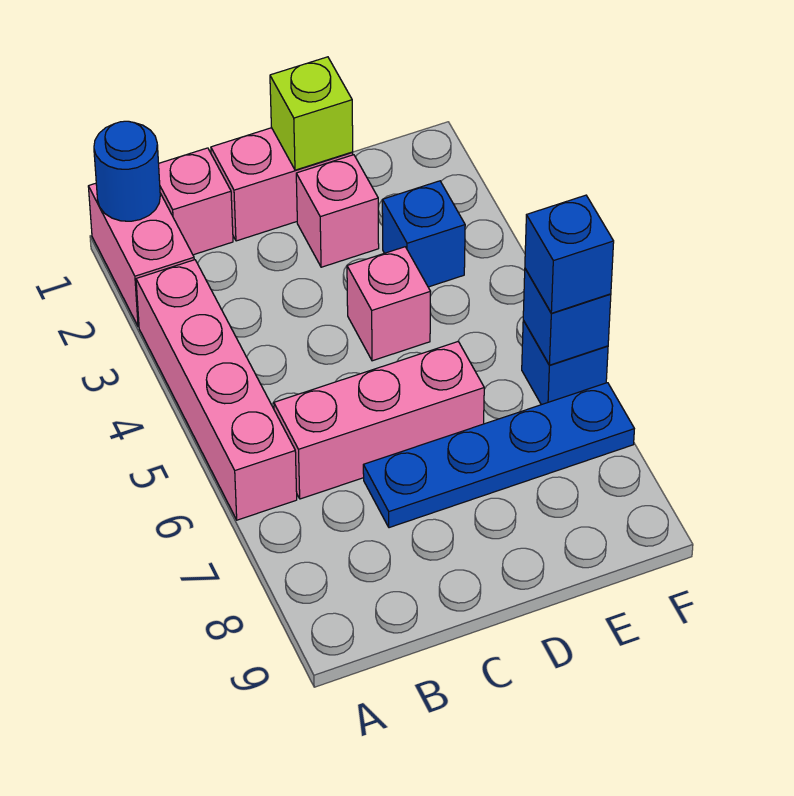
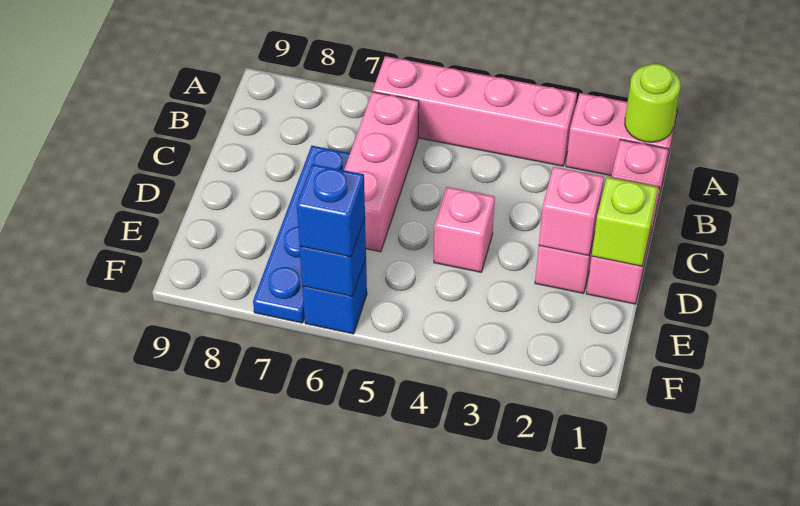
blue 1x1 round brick [94,121,160,221] -> lime 1x1 round brick [625,64,680,142]
none -> pink 1x1 brick [539,167,604,256]
blue 1x1 brick [382,181,465,287] -> none

